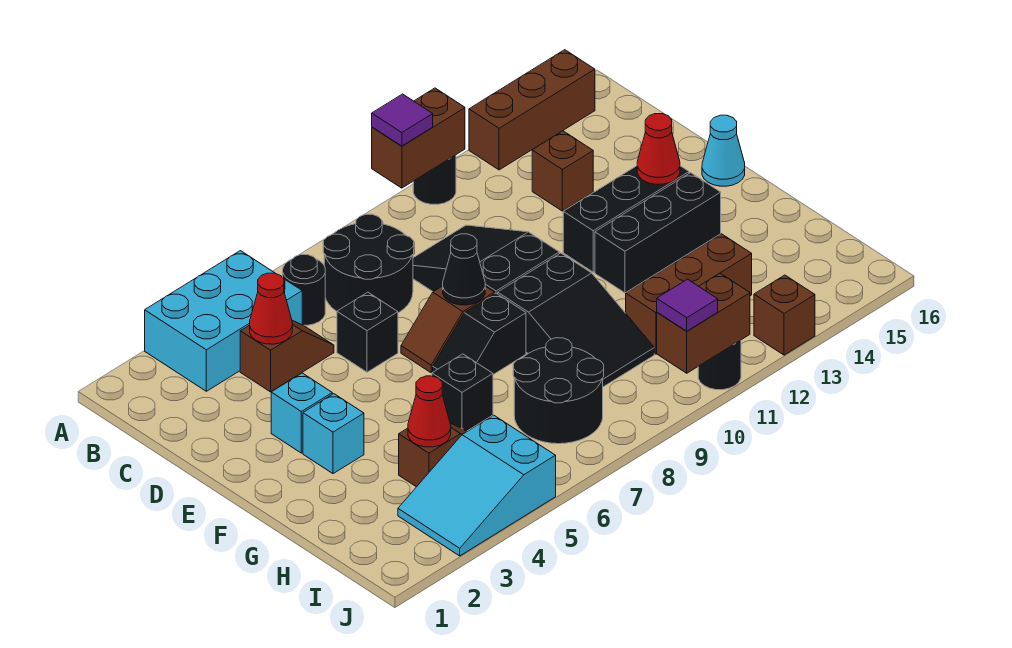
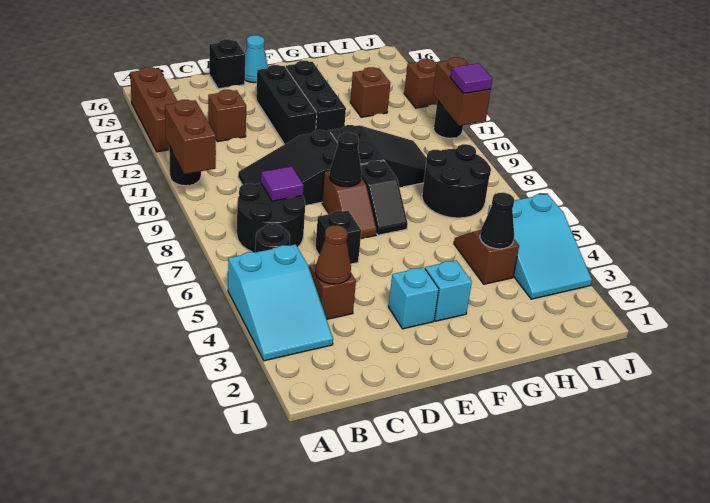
cyan 2x3 brick [145,251,302,391] -> cyan 2x3 slope [228,244,333,361]
purple 1x1 tile [372,94,433,146] -> purple 1x1 tile moved to [261,166,304,201]
red 1x1 cone [250,273,292,344] -> brown 1x1 cone [316,225,351,284]
red 1x1 cone [637,114,680,184] -> none
black 1x1 brick [432,354,493,431] -> black 1x1 brick moved to [209,39,245,89]
red 1x1 cone [408,376,451,447] -> black 1x1 cone [480,192,514,249]
brown 1x3 brick [626,234,752,354] -> brown 1x1 brick [350,67,390,117]

